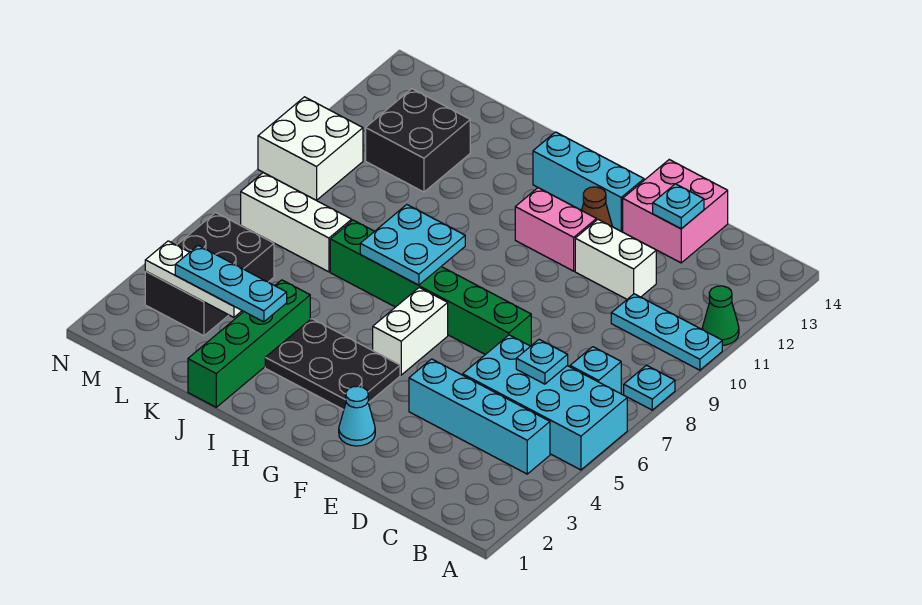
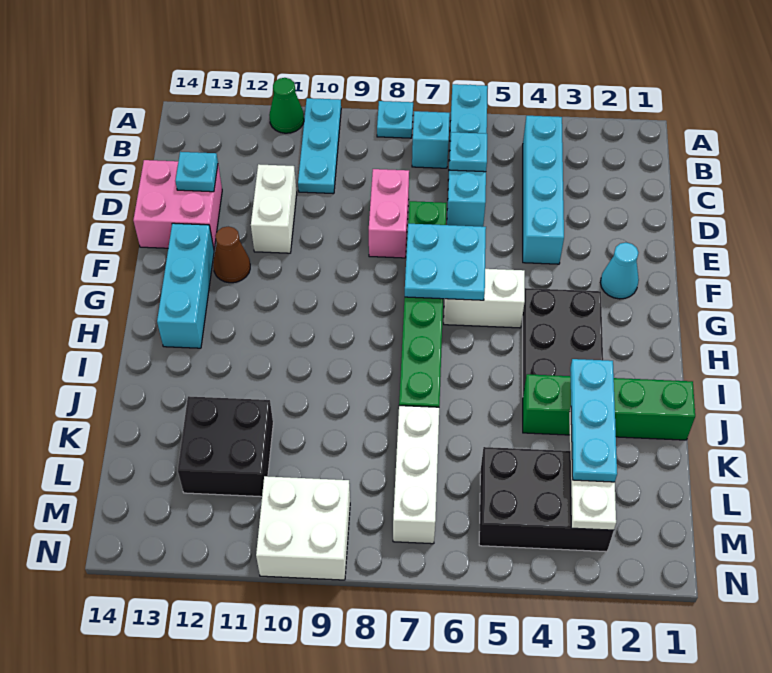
cyan 2x4 brick [463,335,627,470] -> cyan 1x4 brick [447,84,488,227]
pink 1x2 brick [515,188,596,271] -> pink 1x2 brick moved to [369,169,409,258]
cyan 2x2 plate [360,205,465,285] -> cyan 2x2 plate moved to [405,224,486,300]

